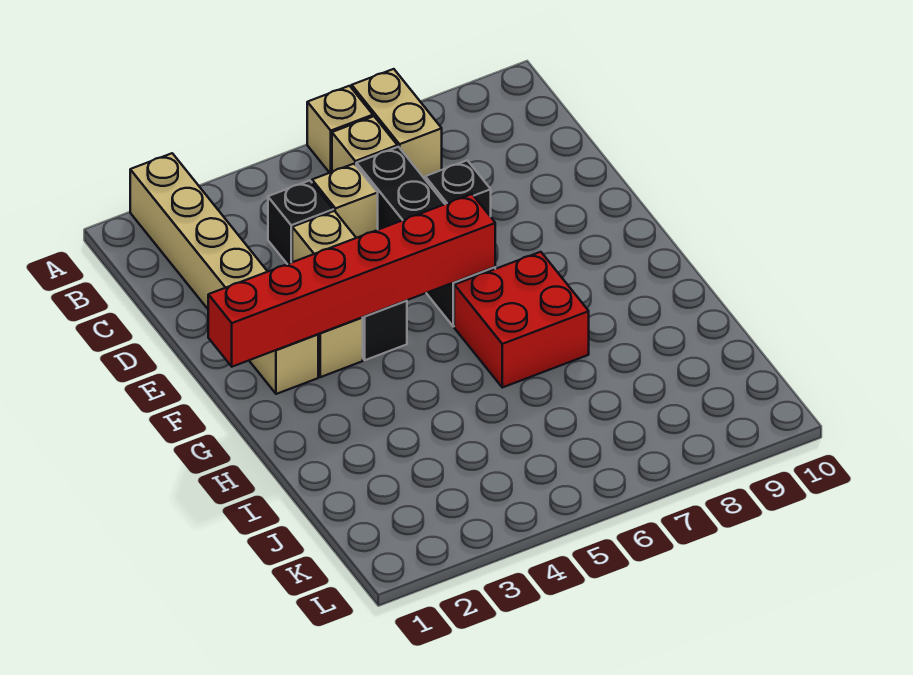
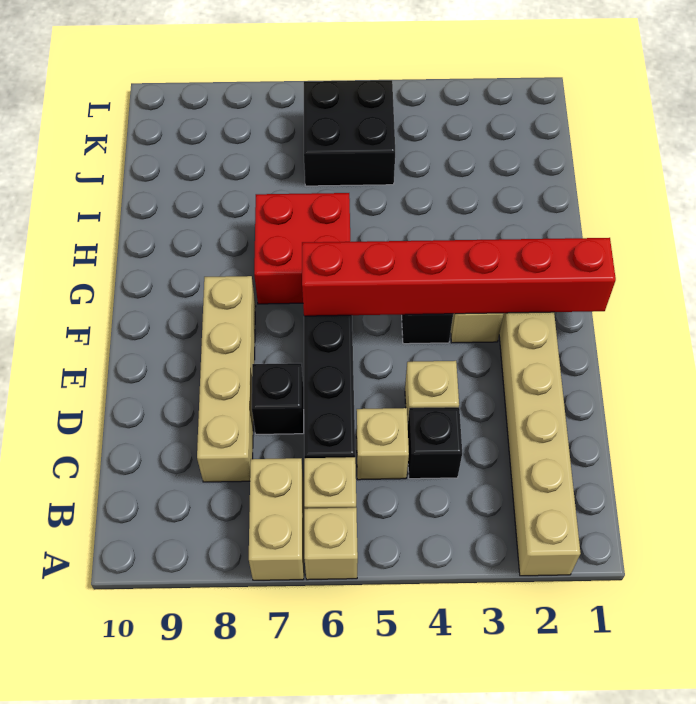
none -> tan 1x4 brick [197,276,256,482]
none -> black 2x2 brick [304,80,395,186]

